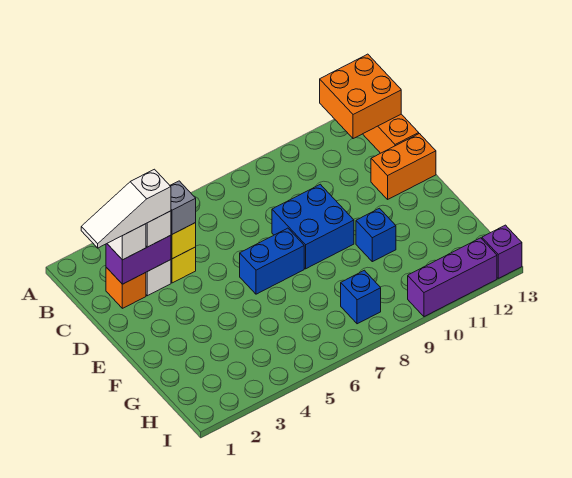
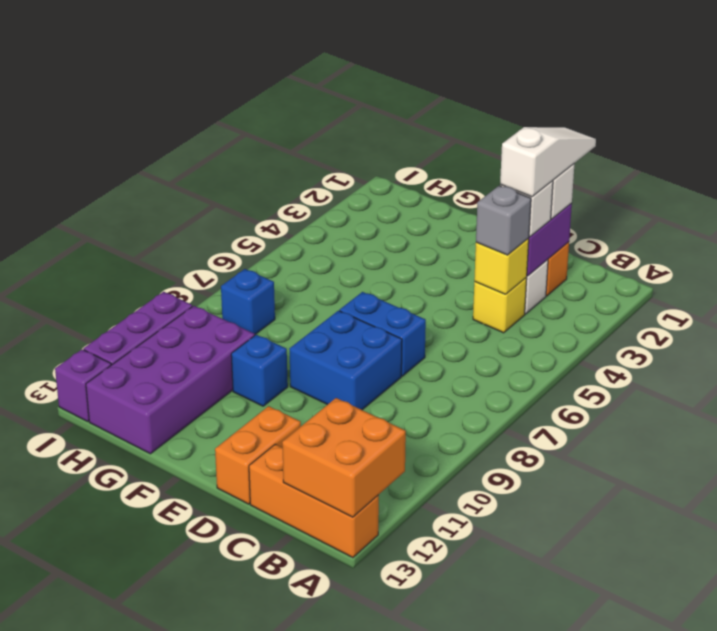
blue 1x2 brick [240,228,304,294] -> blue 1x2 brick turned to [339,292,426,376]
none -> purple 2x4 brick [86,306,255,454]

